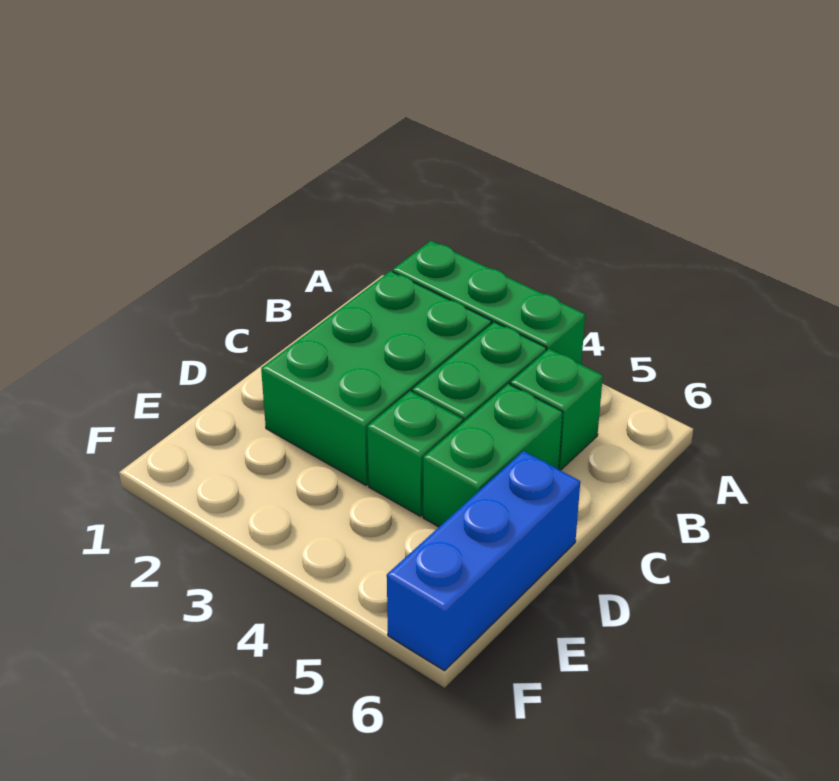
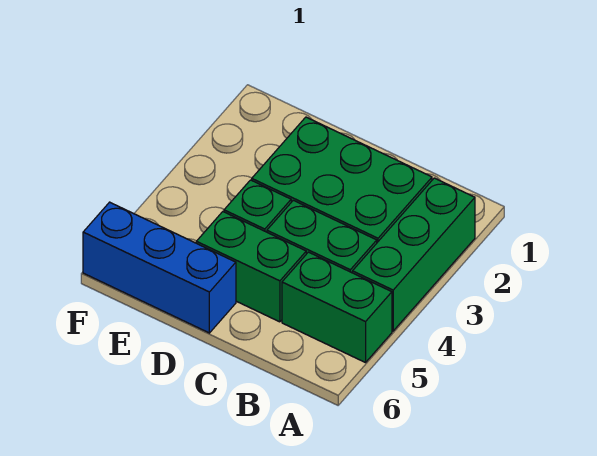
green 1x1 brick [510,349,603,470] -> green 1x2 brick [282,252,392,363]

